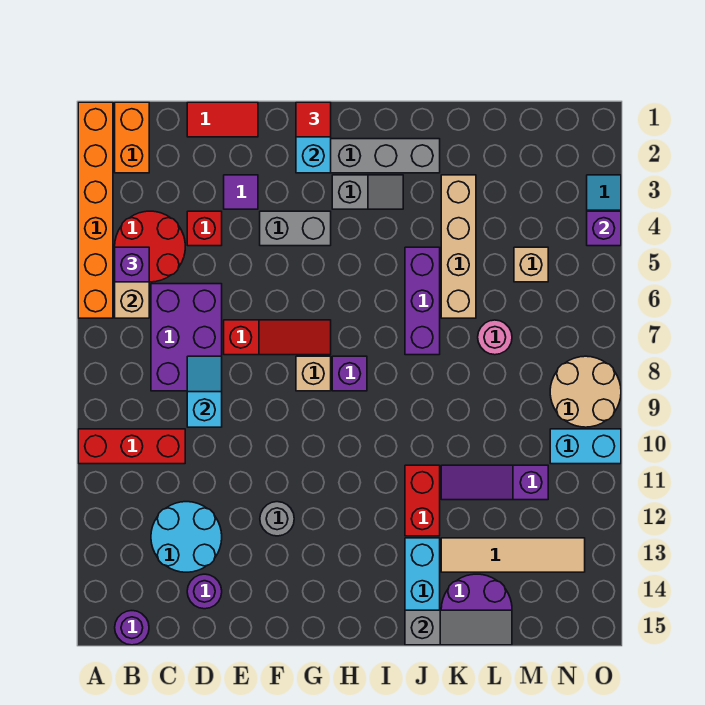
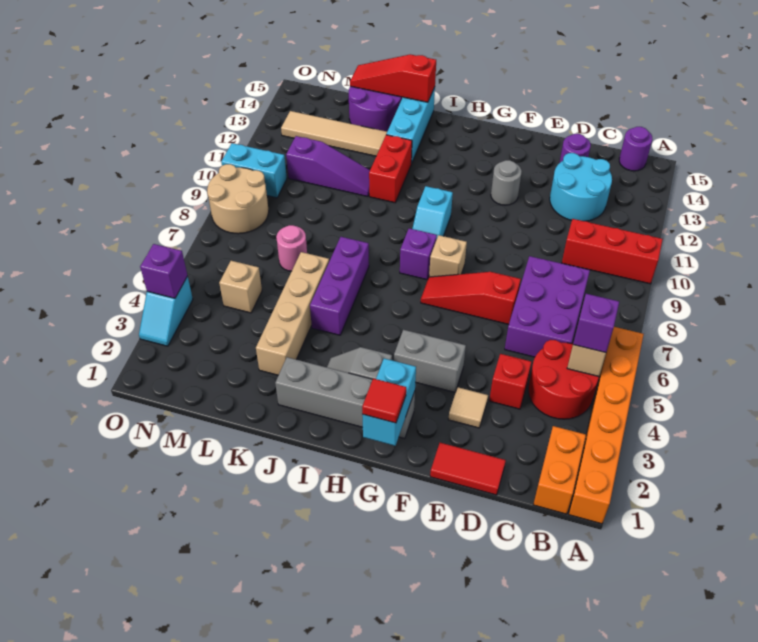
cyan 1x2 slope [187,356,222,427] -> cyan 1x2 slope moved to [412,186,453,237]
purple 1x1 tile [224,175,258,209] -> tan 1x1 tile [448,387,488,428]
grey 1x3 slope [405,610,512,645] -> red 1x3 slope [350,54,436,102]

